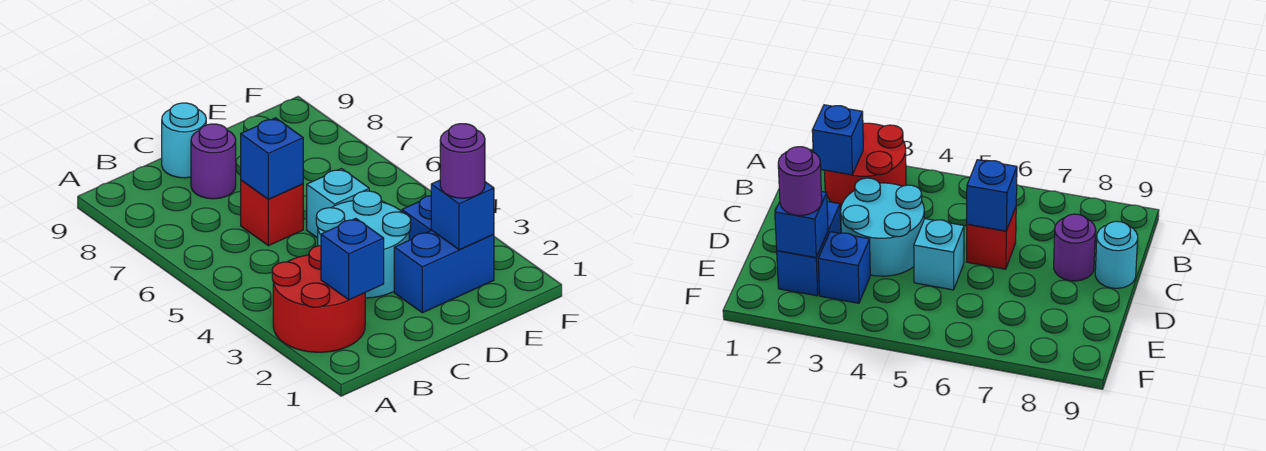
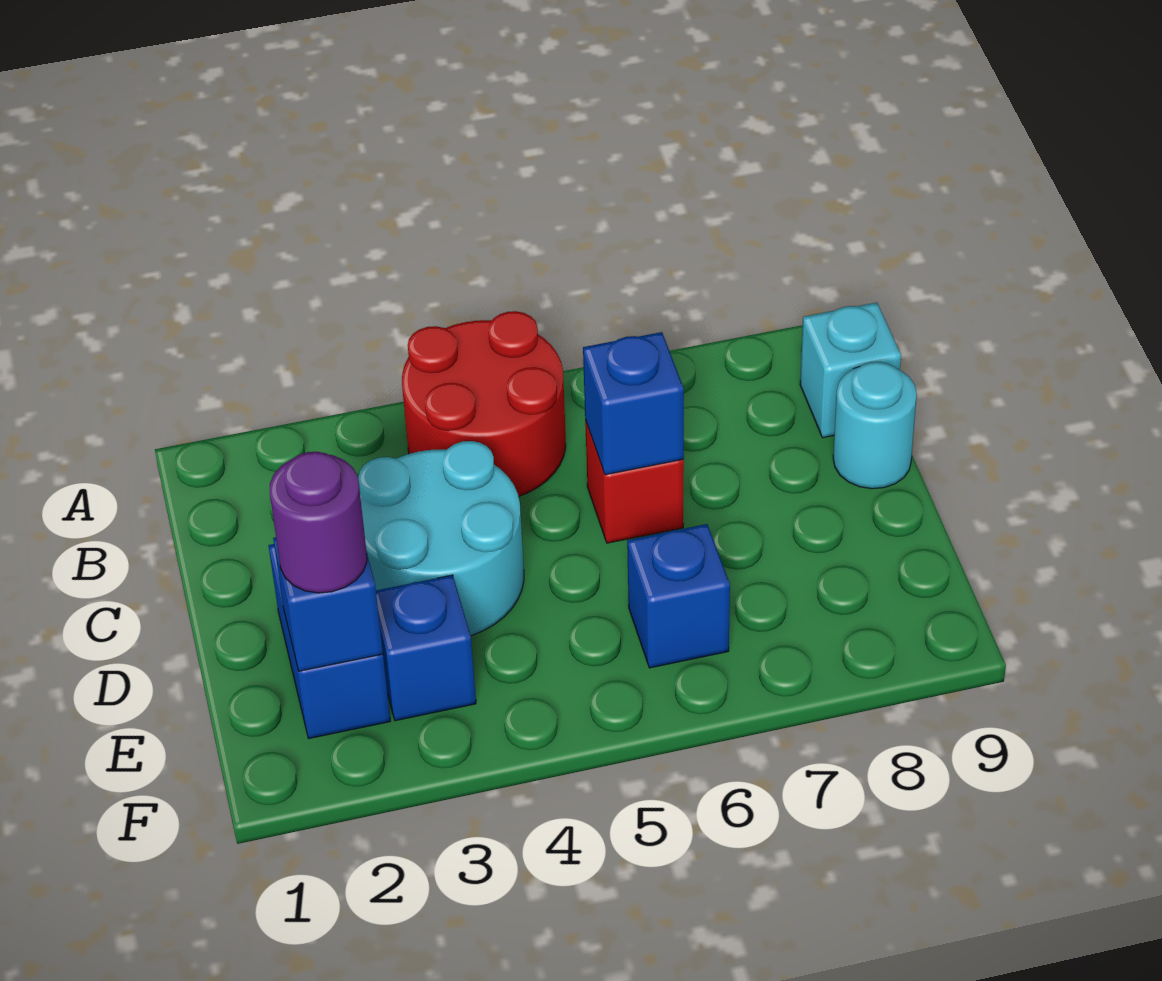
red 2x2 round brick [272,246,365,352] -> red 2x2 round brick moved to [402,311,566,496]
blue 1x1 brick [321,218,384,300] -> blue 1x1 brick moved to [627,524,730,668]
purple 1x1 round brick [191,124,236,199] -> none
cyan 1x1 brick [307,169,369,238] -> cyan 1x1 brick moved to [800,303,901,438]

